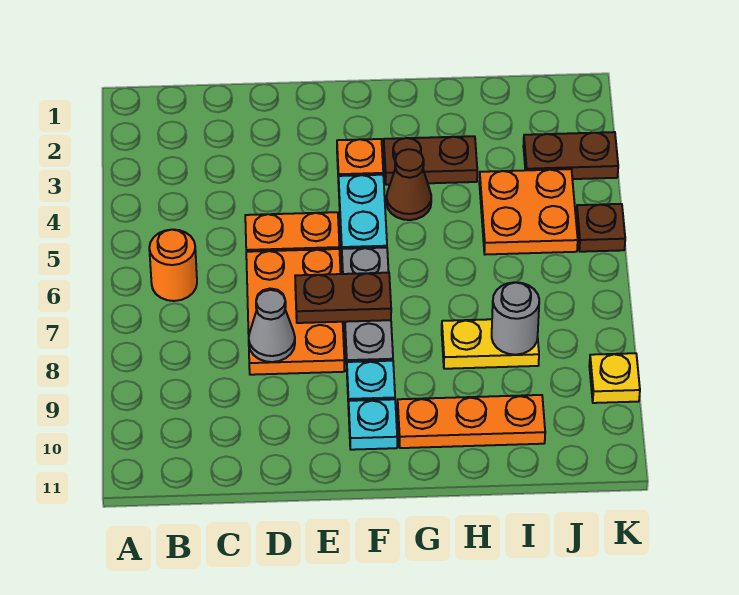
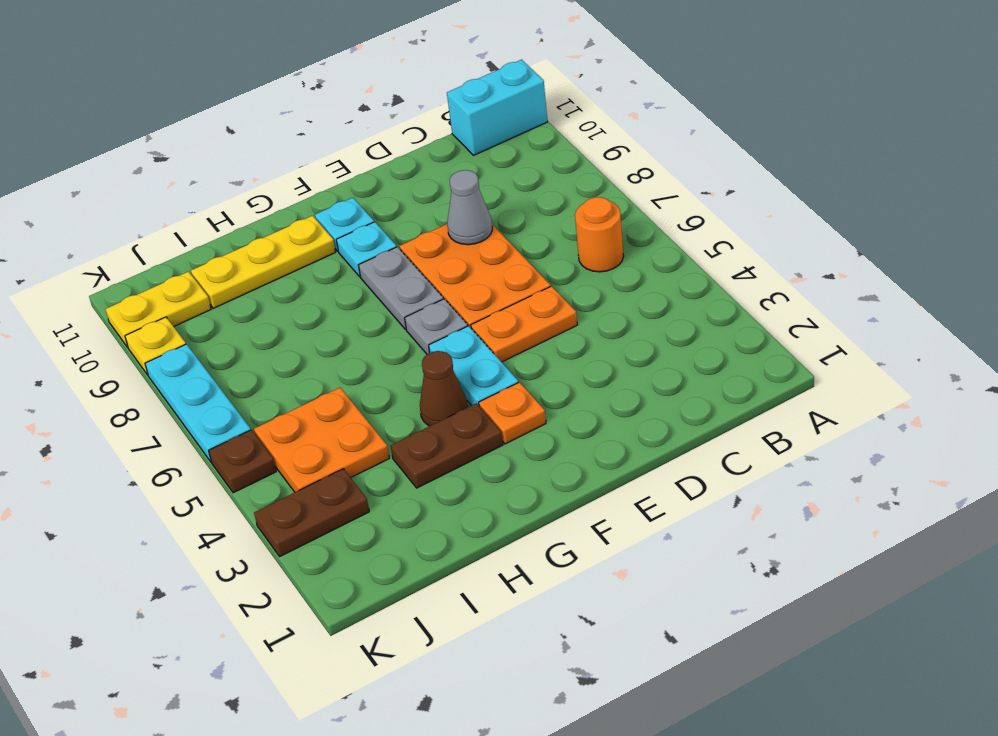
none -> cyan 1x2 brick [447,60,548,155]
brown 1x2 plate [295,273,391,323] -> none
orange 1x3 plate [398,395,545,448] -> yellow 1x3 plate [191,216,335,308]
yellow 1x2 plate [442,319,539,369] -> yellow 1x2 plate moved to [106,272,211,347]
grey 1x1 round brick [492,282,539,355] -> none
none -> cyan 1x3 plate [145,344,251,462]

